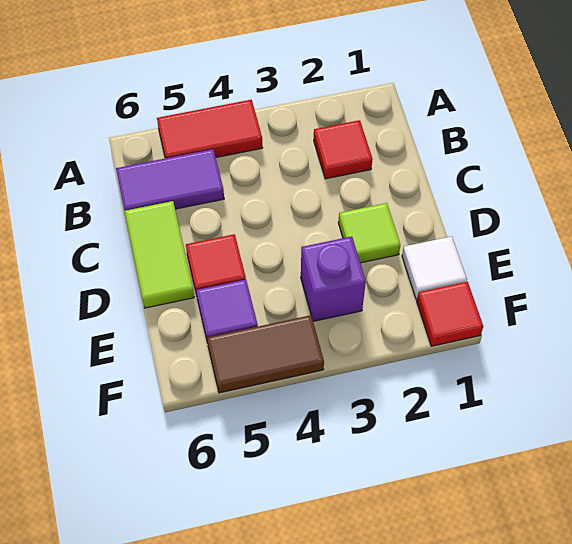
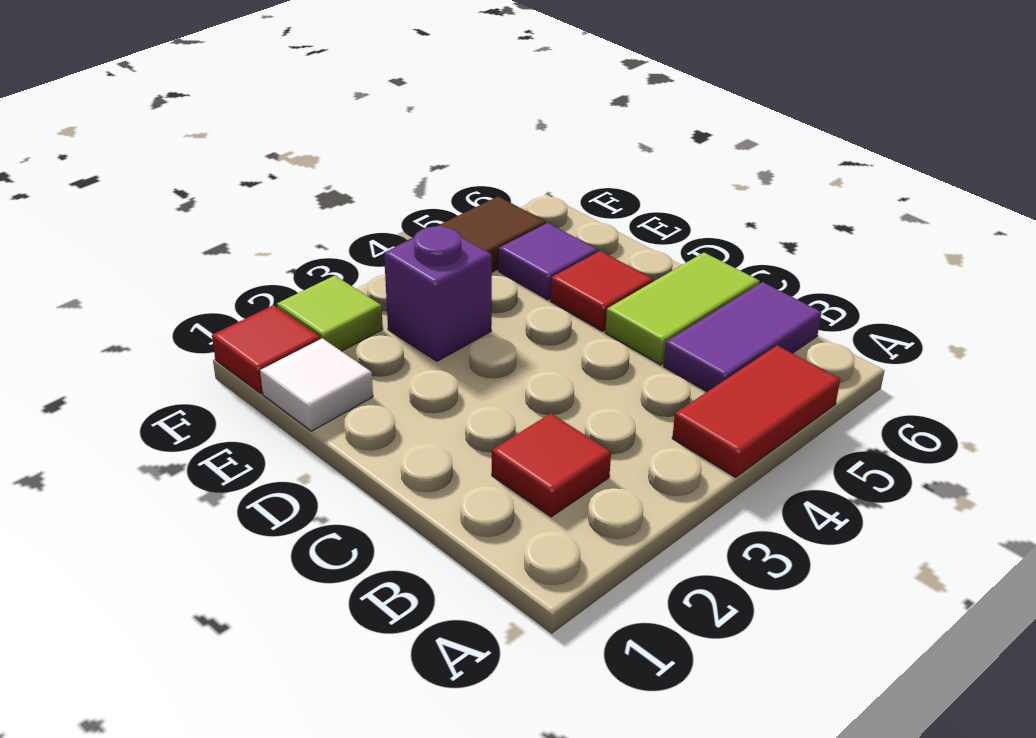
lime 1x2 tile [125,201,194,308] -> lime 1x2 tile turned to [605,253,759,365]
lime 1x1 tile [338,203,400,263] -> lime 1x1 tile moved to [277,276,383,351]

